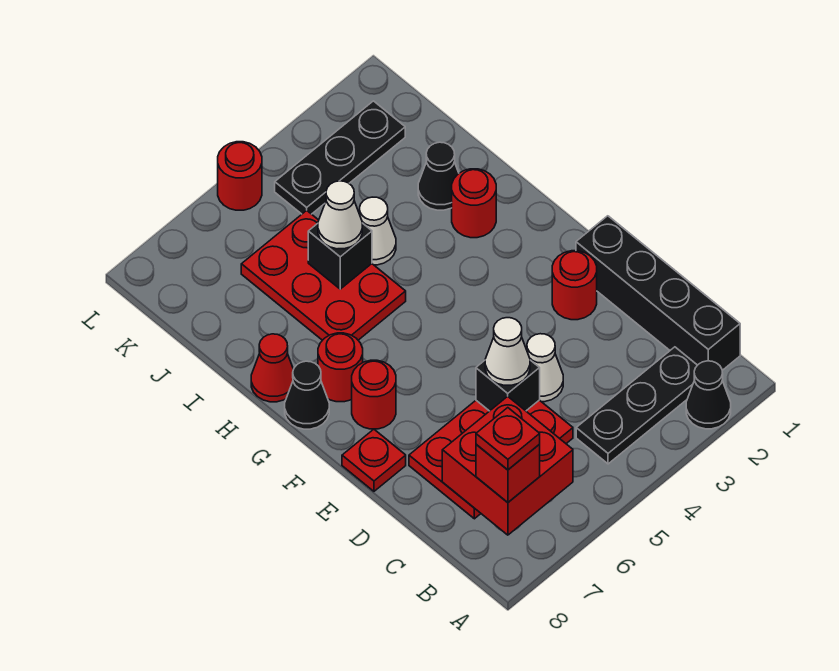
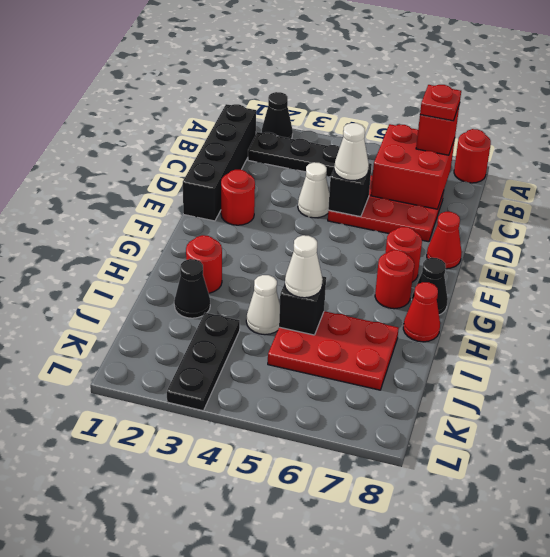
red 1x1 plate [342,429,406,491] -> red 1x1 cone [427,212,462,269]
red 2x3 plate [241,210,406,340] -> red 2x3 plate turned to [268,311,399,390]
black 1x3 plate [275,101,405,214] -> black 1x3 plate turned to [167,313,240,411]
red 1x1 round brick [218,142,262,210] -> red 1x1 round brick moved to [454,129,491,183]

